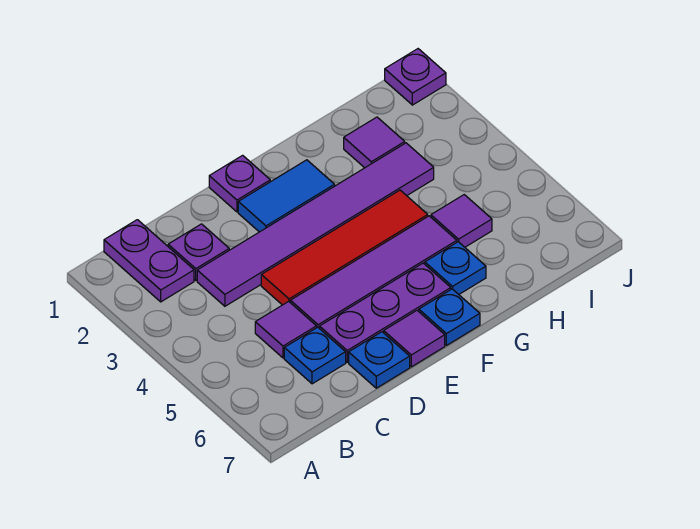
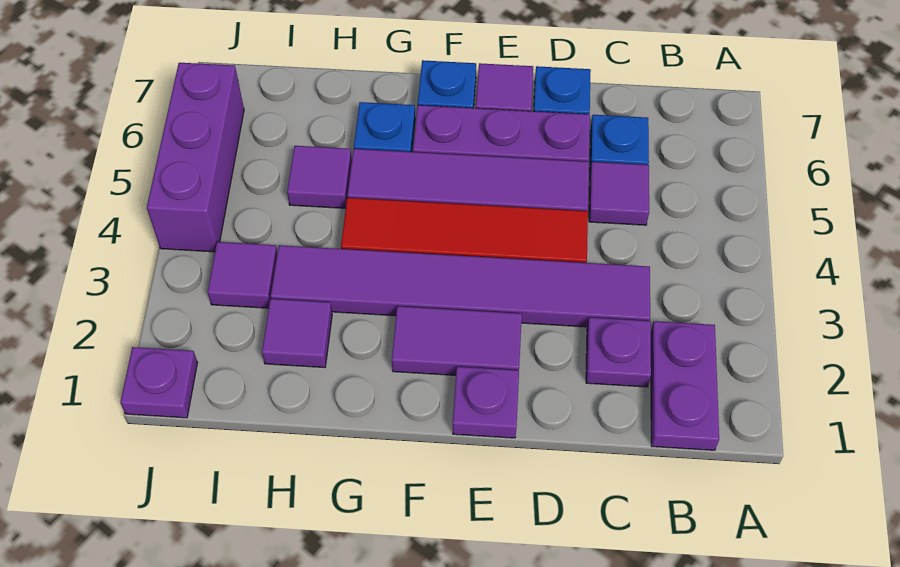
blue 1x2 tile [238,160,335,232] -> purple 1x2 tile [392,306,522,375]
none -> purple 1x1 tile [208,242,277,308]
none -> purple 1x3 brick [147,63,244,252]

